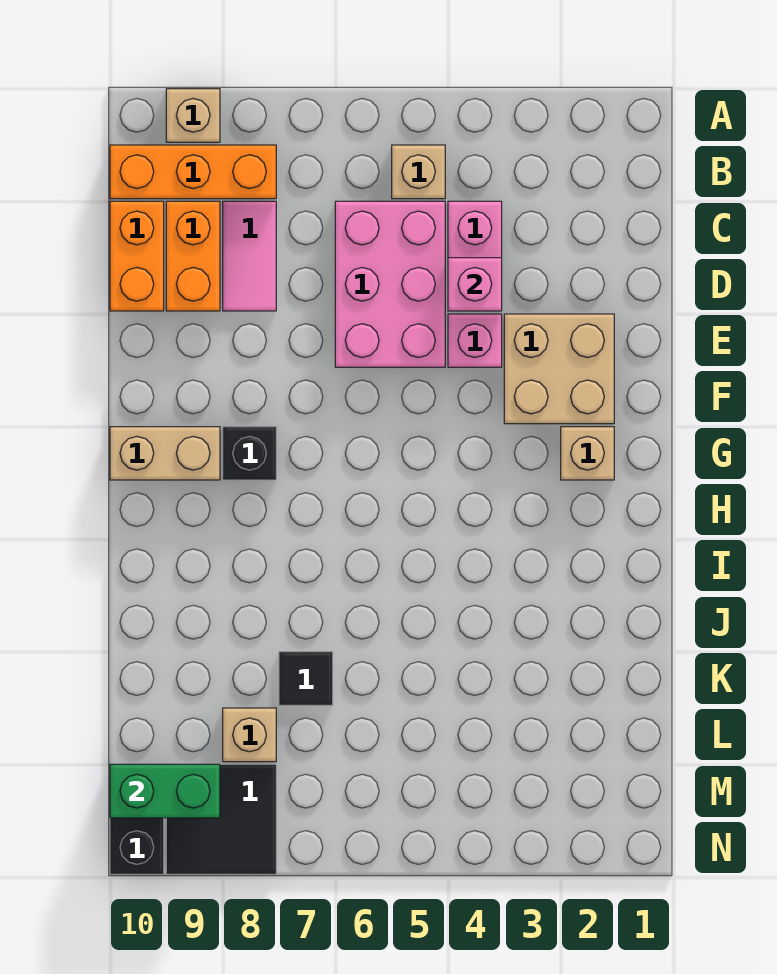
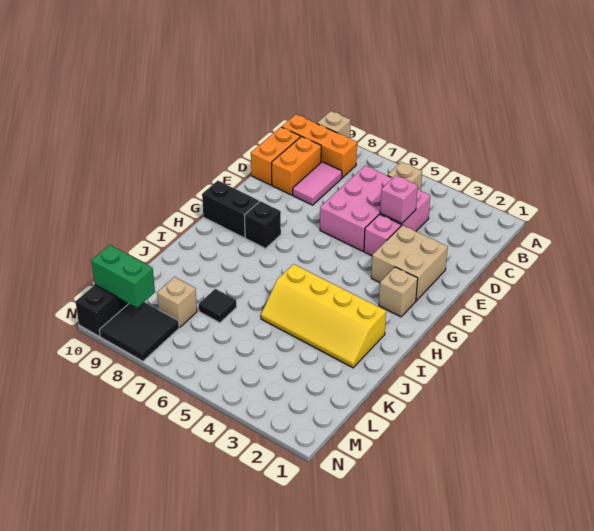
tan 1x2 brick [110,427,220,480] -> black 1x2 brick [202,181,259,238]
none -> yellow 2x4 slope [261,264,386,368]

